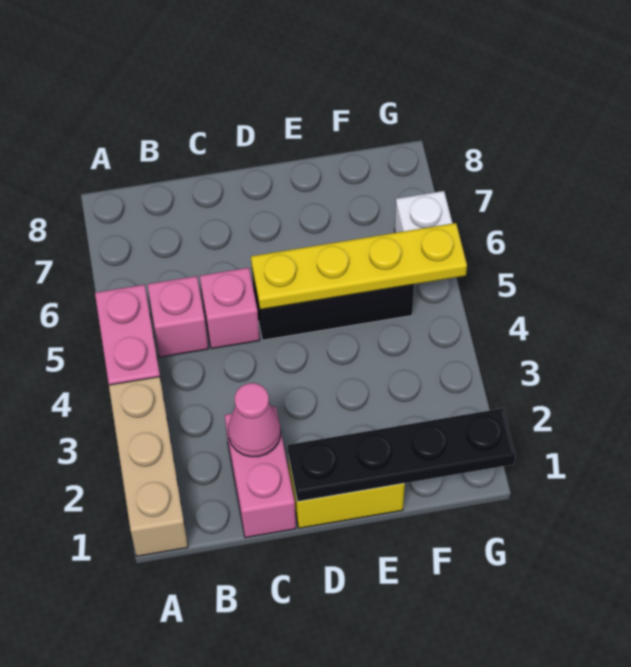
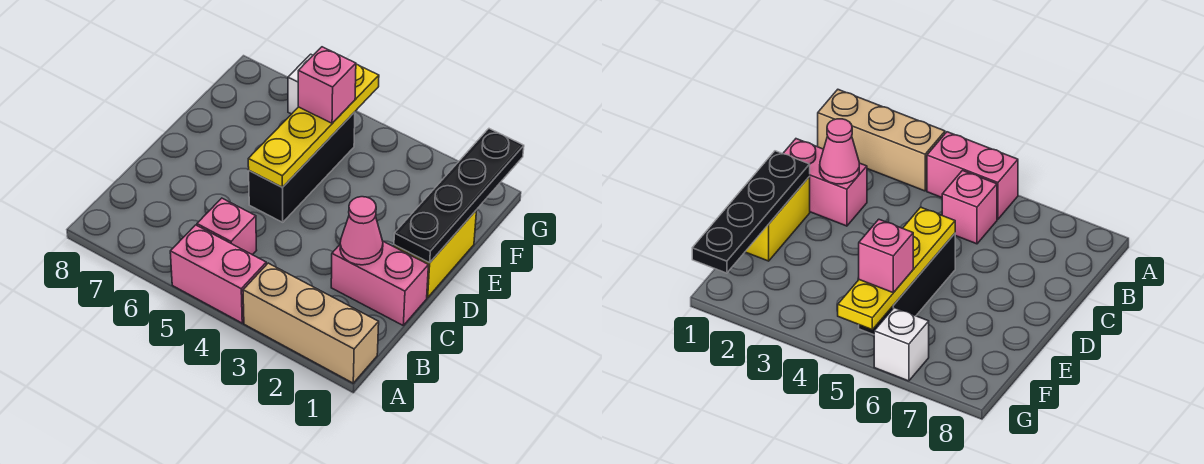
pink 1x1 brick [200,268,260,349] -> pink 1x1 brick moved to [298,47,356,123]

